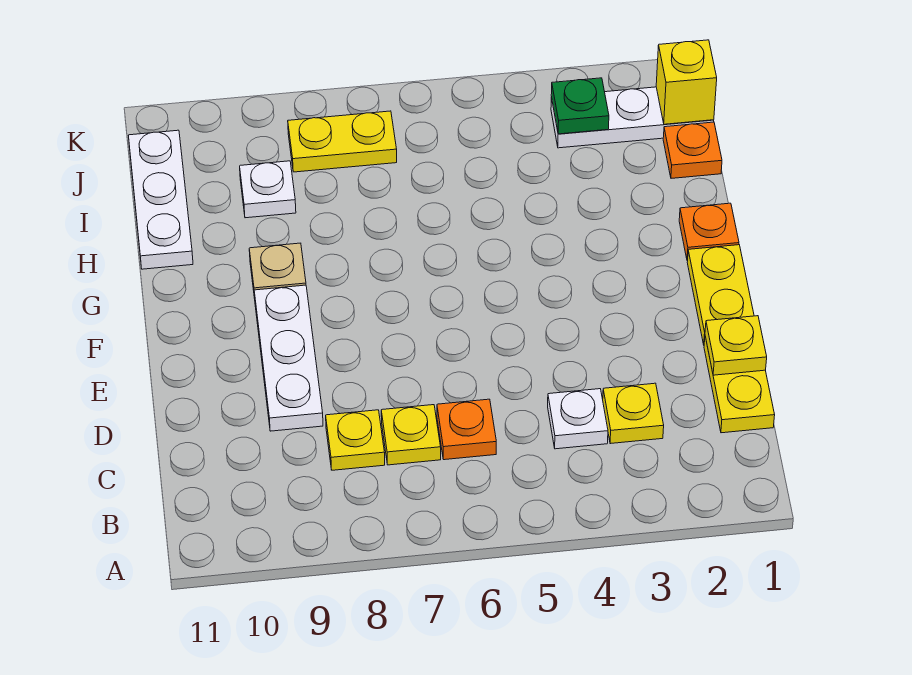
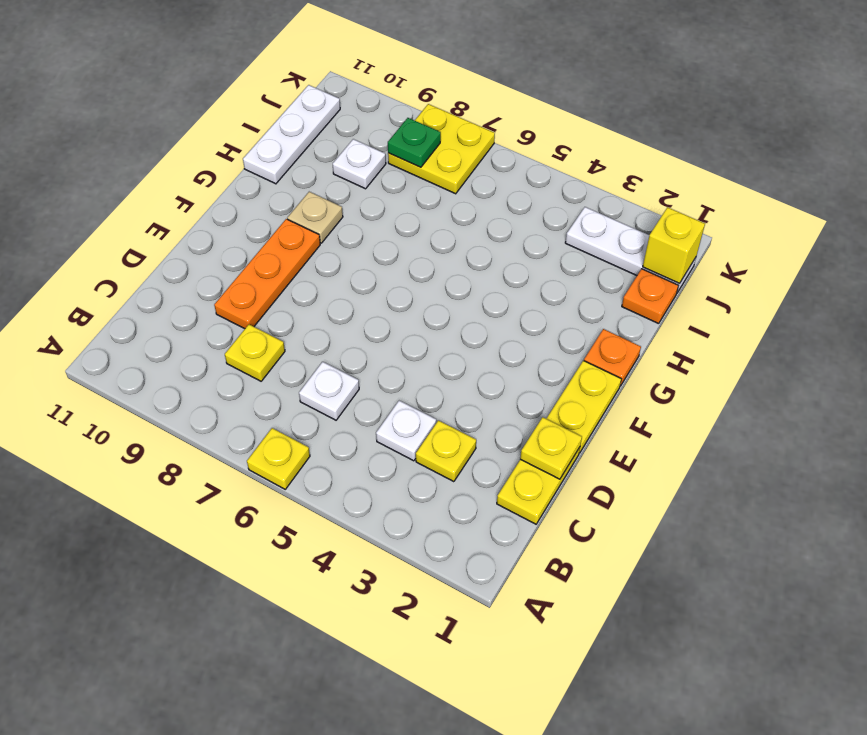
orange 1x1 plate [437,399,496,460] -> white 1x1 plate [299,362,359,420]
yellow 1x1 plate [381,405,441,465] -> yellow 1x1 plate moved to [247,428,310,489]
white 1x3 plate [254,285,323,431] -> orange 1x3 plate [214,219,320,329]
green 1x1 plate [551,78,609,134] -> green 1x1 plate moved to [388,118,441,167]
yellow 1x2 plate [288,111,397,172] -> yellow 2x2 plate [388,104,495,194]

